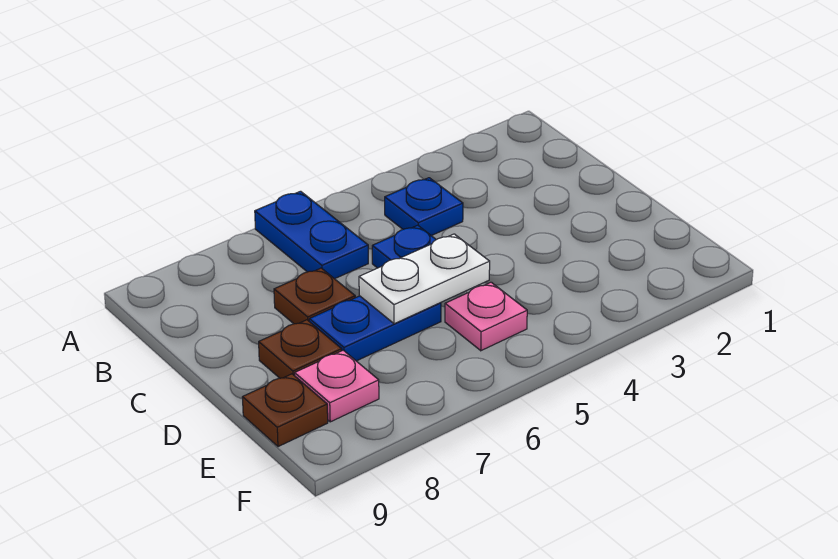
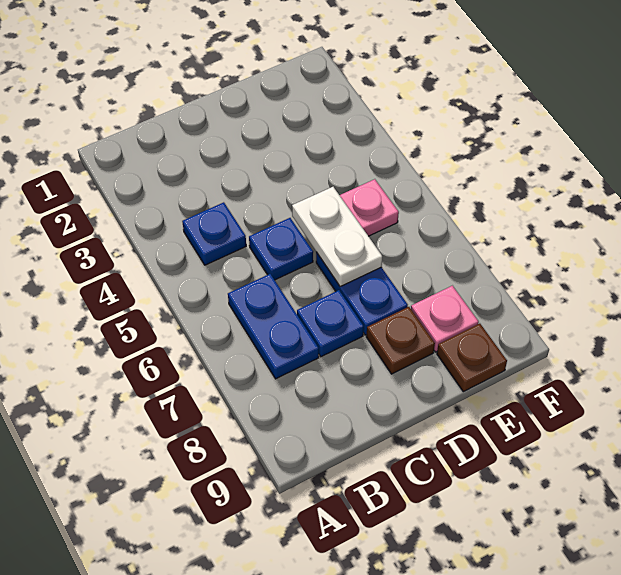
blue 1x2 plate [255,191,368,279] -> blue 1x2 plate turned to [228,274,319,379]
brown 1x1 plate [274,268,355,324] -> blue 1x1 plate [297,290,364,357]

